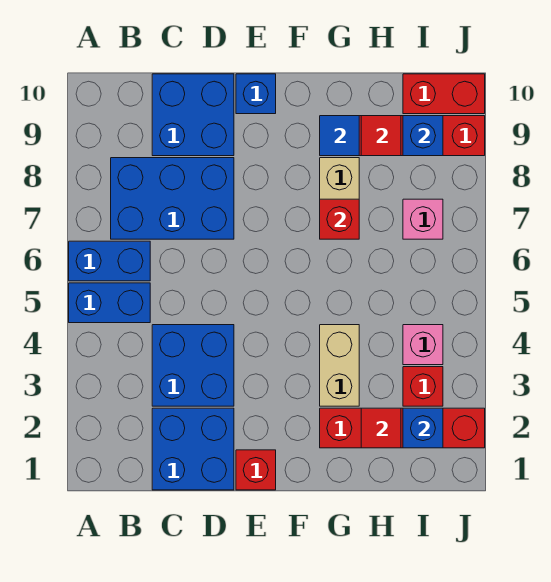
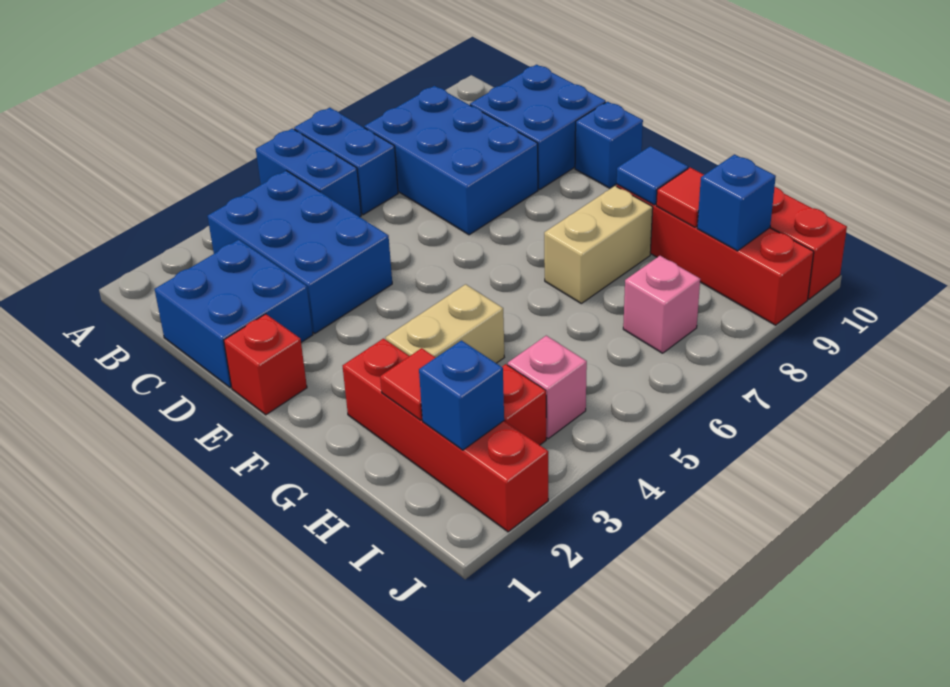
blue 2x2 brick [152,325,234,406] -> blue 2x3 brick [208,171,392,334]
red 1x1 brick [320,199,359,239] -> none

